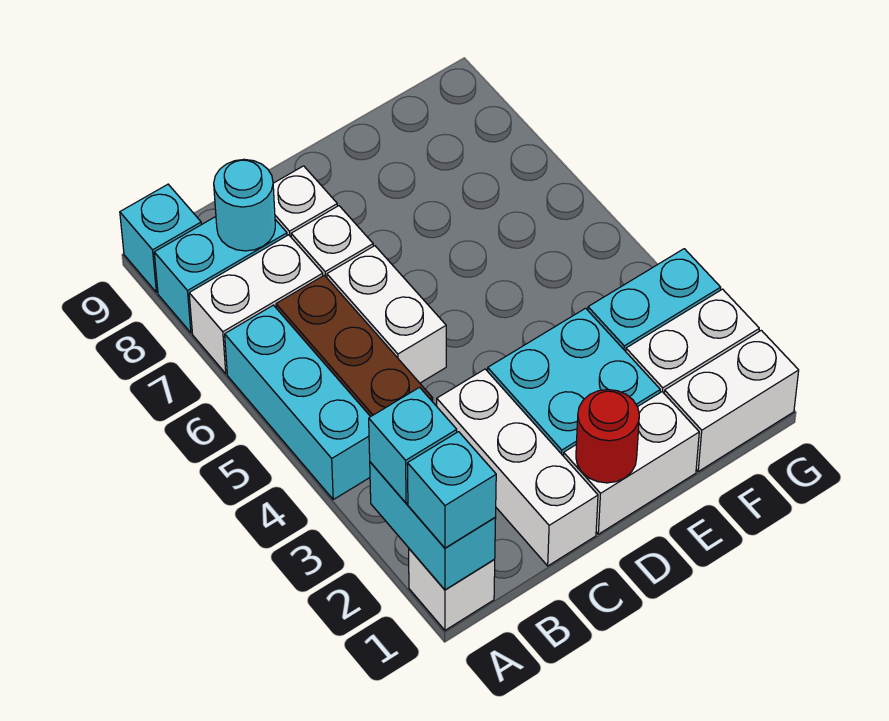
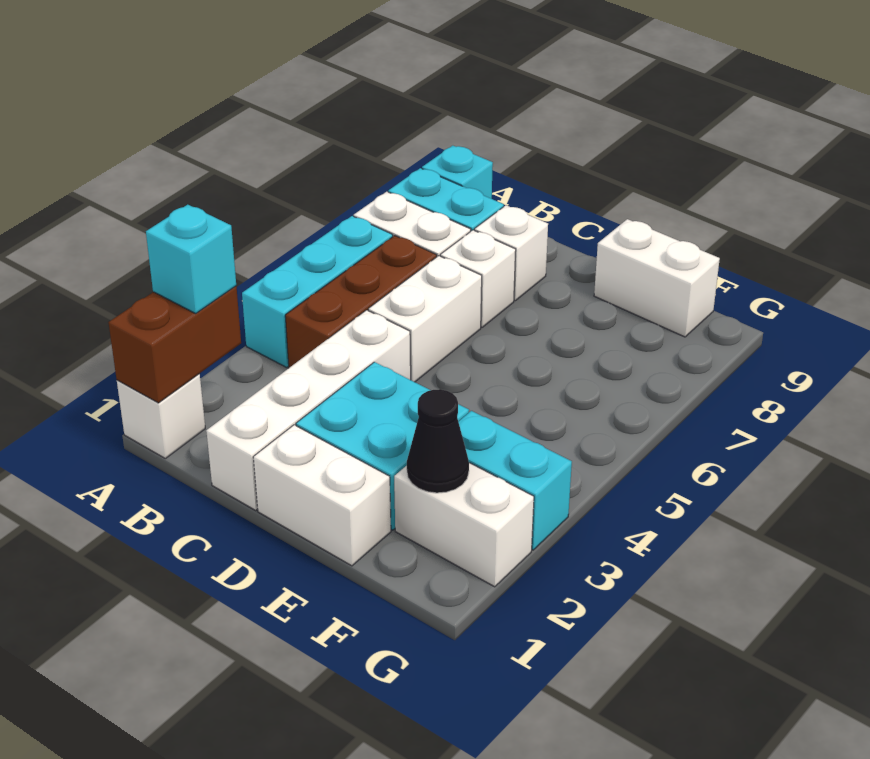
cyan 1x2 brick [370,462,496,590] -> brown 1x2 brick [108,286,241,403]
cyan 1x1 brick [407,432,496,548] -> none
cyan 1x1 round brick [214,159,275,251] -> none
white 1x3 brick [437,369,598,566] -> white 1x4 brick [206,310,411,510]
red 1x1 round brick [576,390,639,483] -> none
white 1x2 brick [664,330,799,471] -> white 1x2 brick moved to [594,219,720,337]
none -> black 1x1 cone [407,389,469,493]

